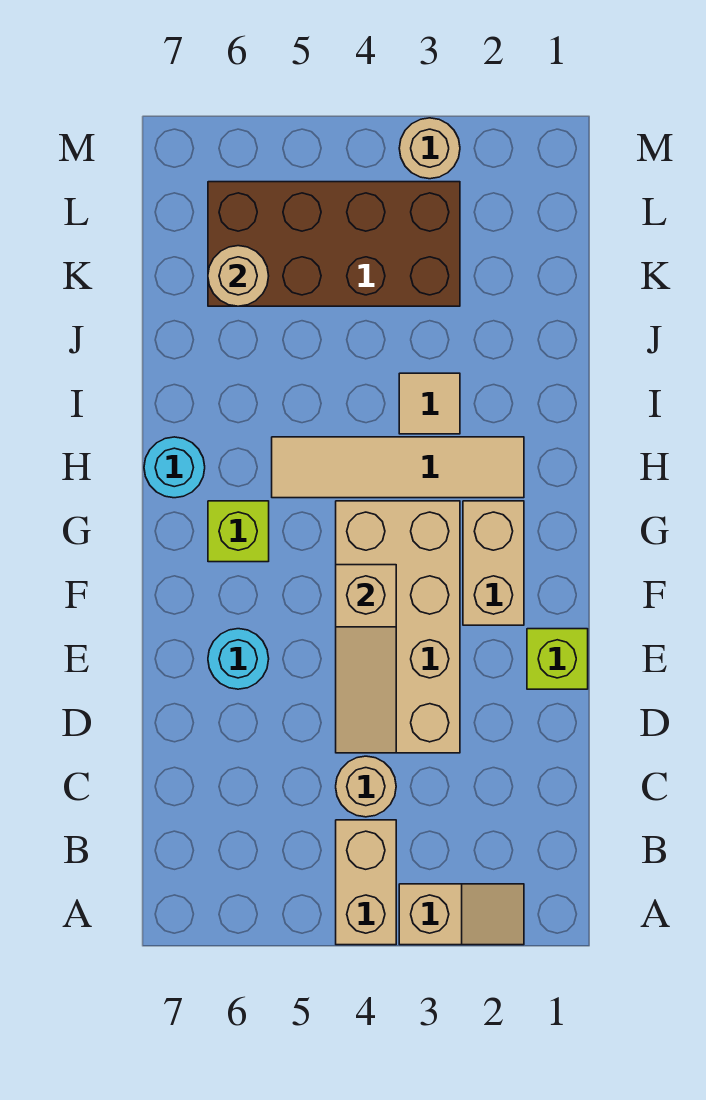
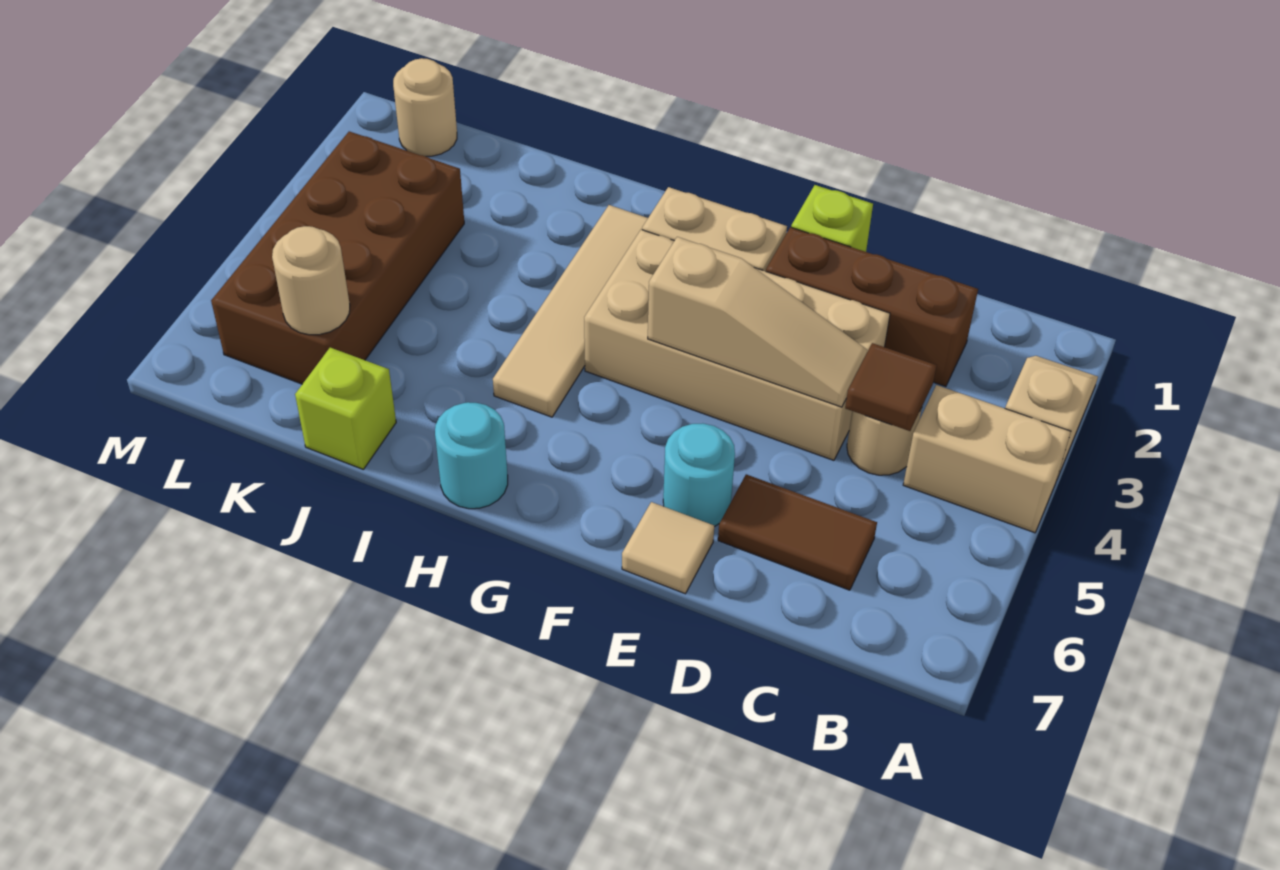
none -> brown 1x3 brick [766,227,978,386]
none -> brown 1x1 tile [845,343,937,431]
none -> brown 1x2 tile [718,474,877,590]
lime 1x1 brick [208,501,269,562] -> lime 1x1 brick moved to [295,348,396,469]
tan 1x1 tile [399,373,460,434] -> tan 1x1 tile moved to [622,502,714,594]
tan 1x1 round brick [399,118,460,179] -> tan 1x1 round brick moved to [393,58,457,156]

